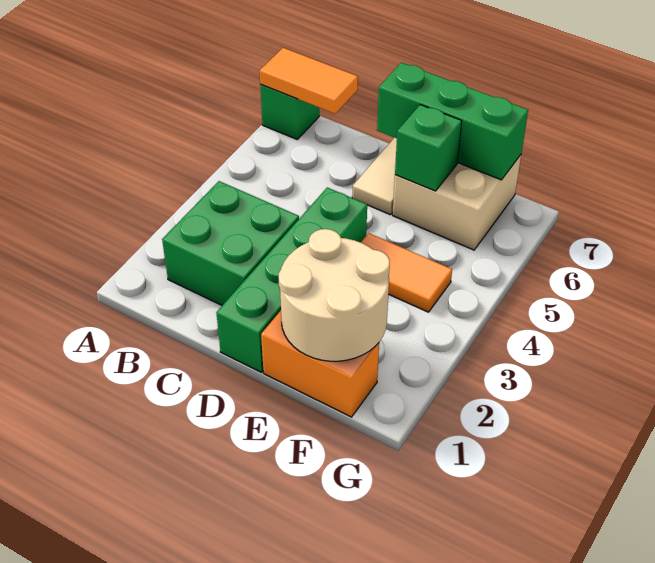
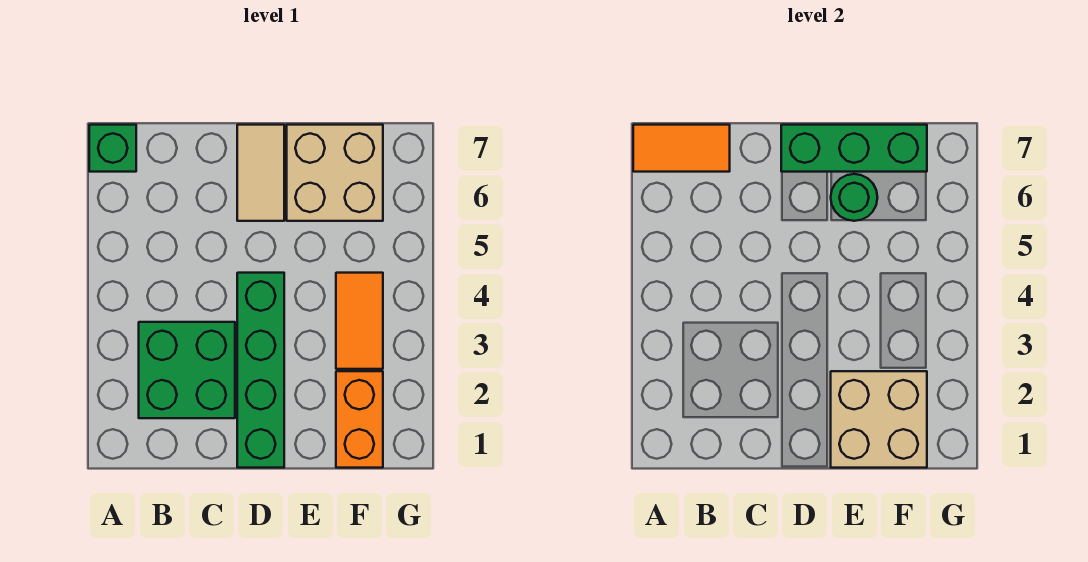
orange 1x2 brick [261,311,379,417] -> orange 1x2 brick turned to [336,371,383,468]
tan 2x2 round brick [279,229,390,361] -> tan 2x2 brick [831,371,927,468]
orange 1x2 tile [361,233,452,312] -> orange 1x2 tile turned to [336,273,383,369]
green 1x1 brick [395,105,462,191] -> green 1x1 round brick [831,174,878,221]

